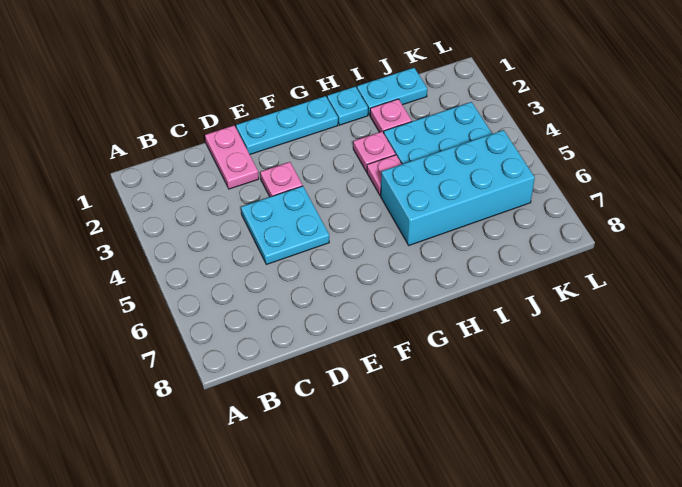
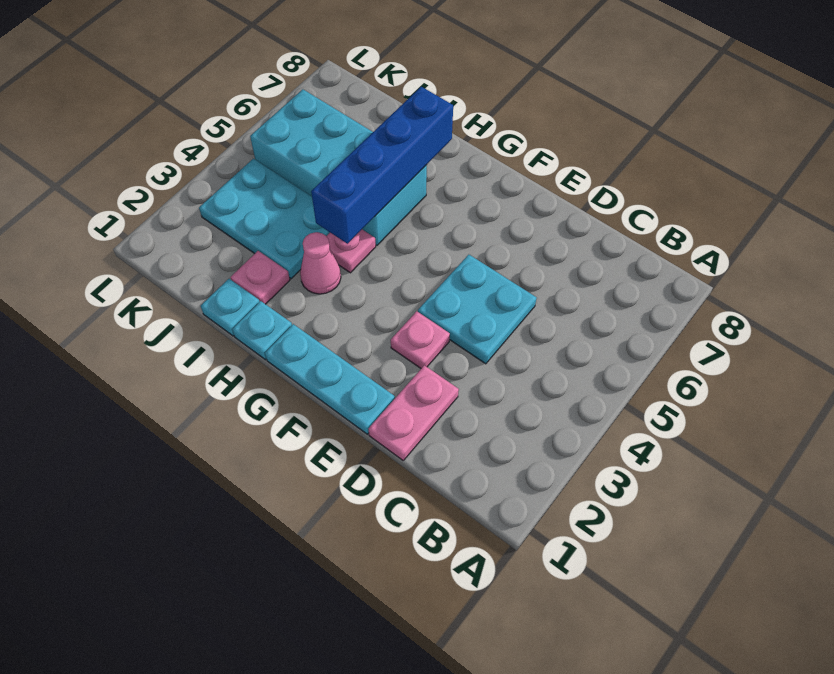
pink 1x1 plate [353,132,396,172] -> pink 1x1 cone [300,232,341,294]
none -> blue 1x4 brick [311,87,453,244]
cyan 1x2 plate [357,68,427,115] -> cyan 1x1 plate [201,279,260,336]

